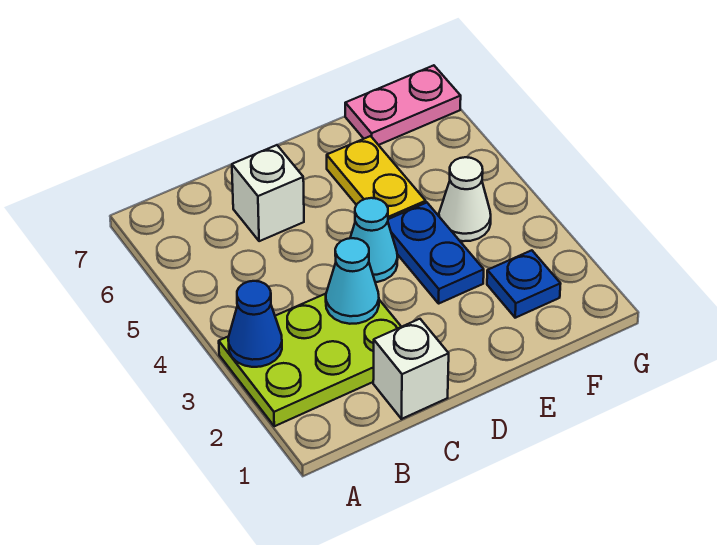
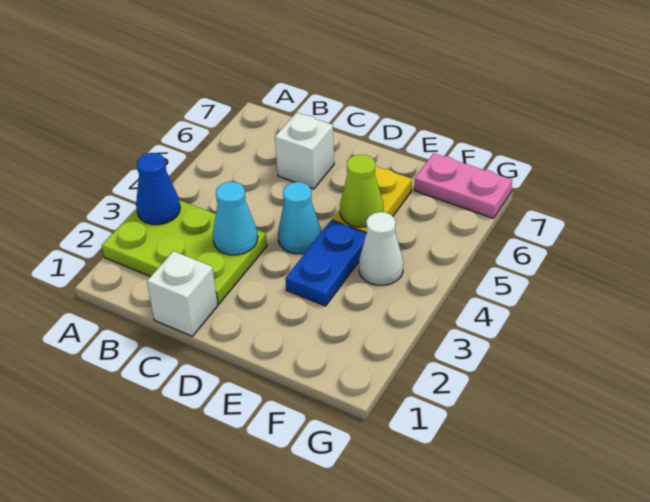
none -> lime 1x1 cone [340,155,383,227]
blue 1x1 plate [487,250,561,318] -> none

